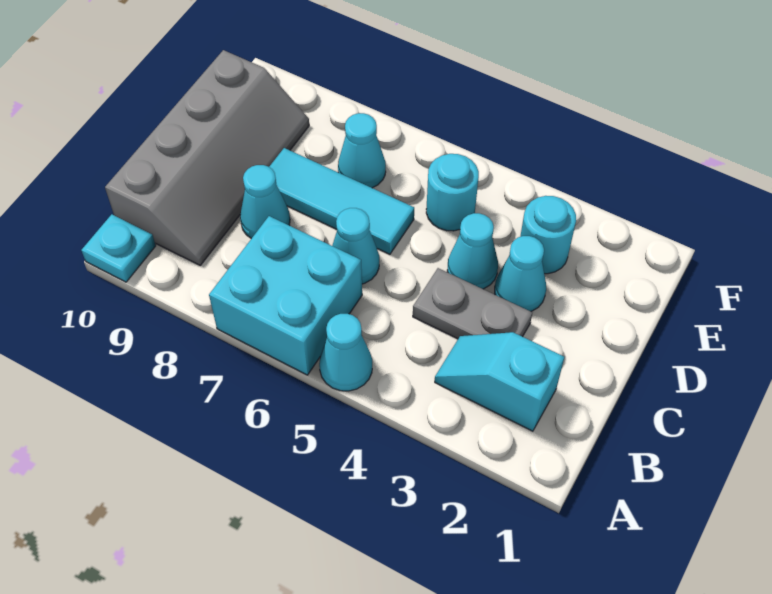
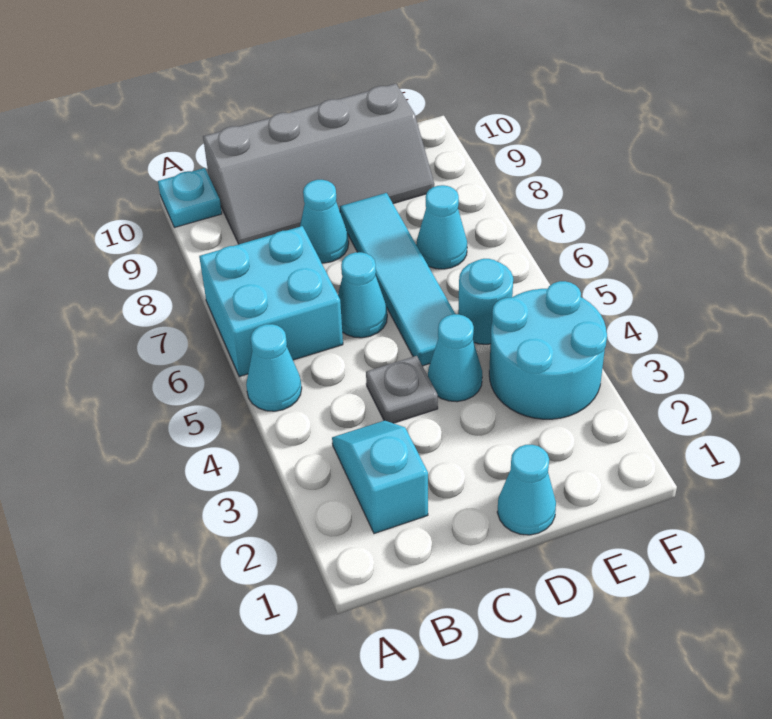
grey 1x2 plate [413,268,532,339] -> grey 1x1 plate [366,356,438,423]
cyan 1x1 cone [495,236,546,311] -> cyan 1x1 cone moved to [497,445,556,535]
cyan 1x3 tile [269,148,414,254] -> cyan 1x4 tile [340,193,455,366]
cyan 1x1 round brick [520,196,576,274] -> cyan 2x2 round brick [489,281,607,419]

